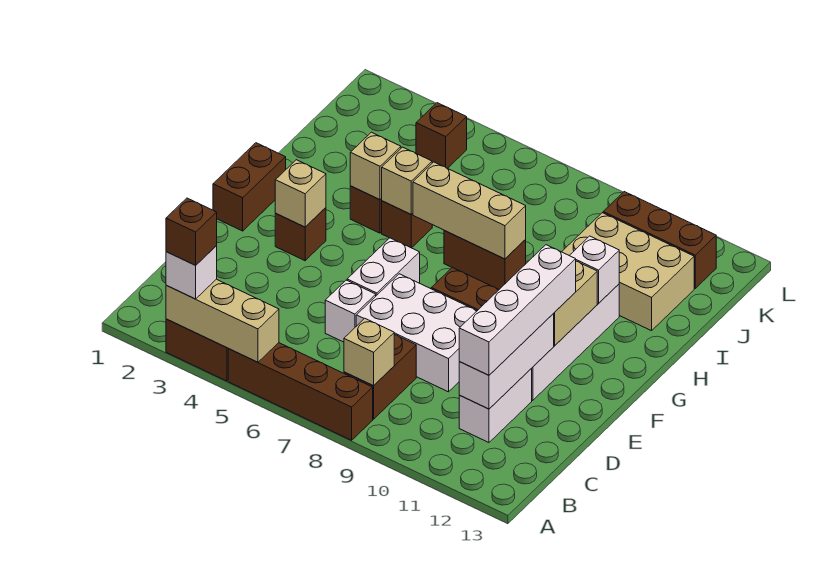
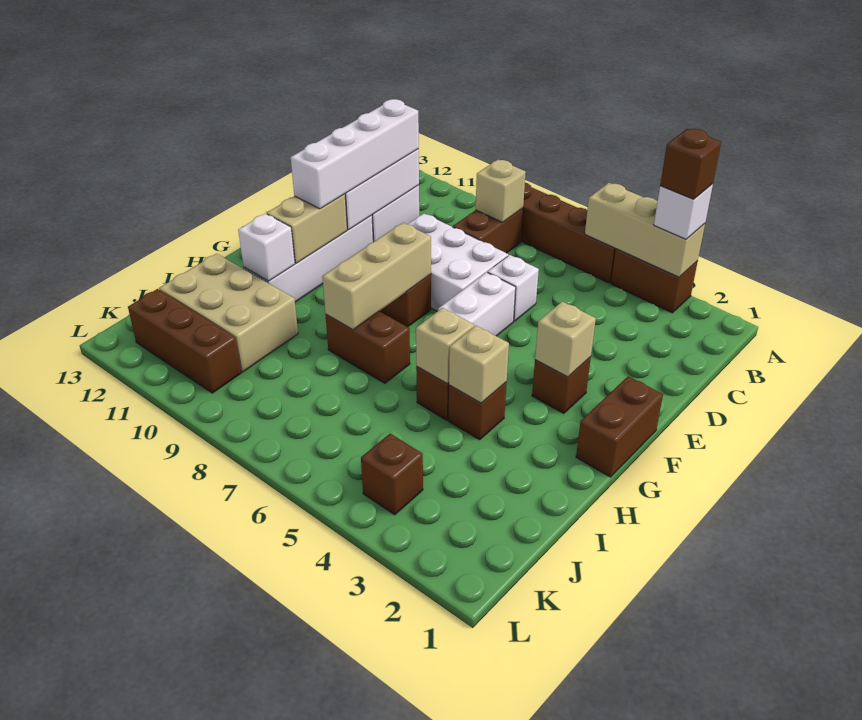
tan 1x3 brick [413,162,526,259] -> tan 1x3 brick turned to [322,223,431,330]

